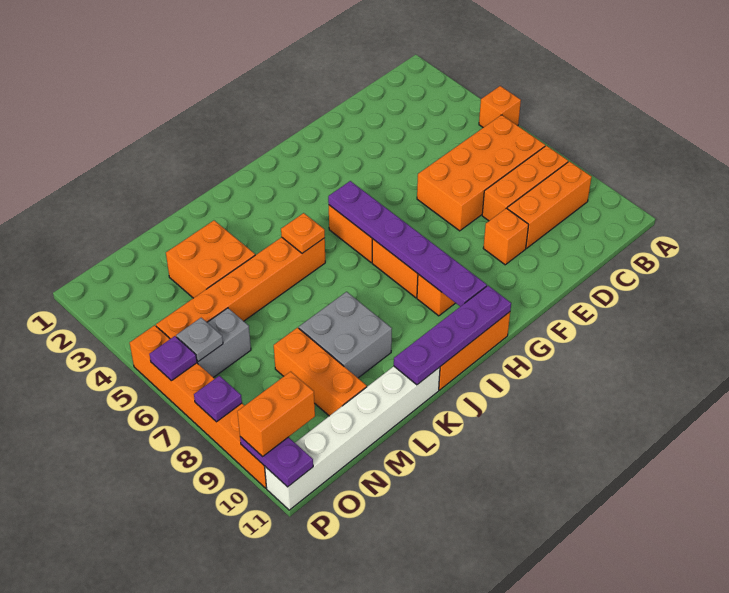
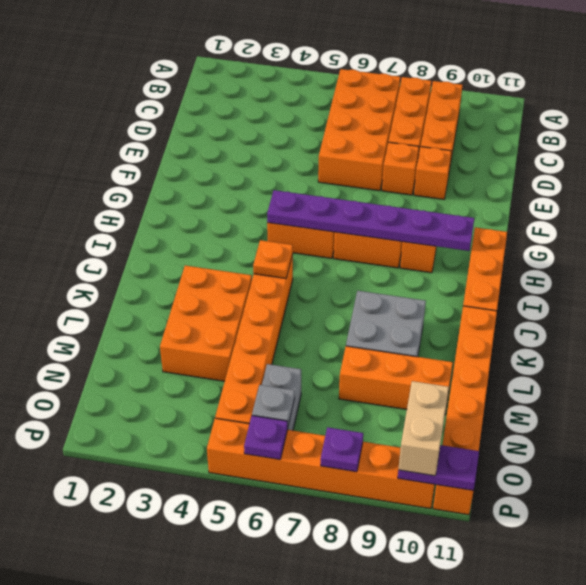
orange 1x1 brick [479,86,521,128] -> orange 1x1 brick moved to [382,142,419,195]
purple 1x4 plate [394,286,511,385] -> none
white 1x6 brick [265,366,440,510] -> orange 1x6 brick [433,306,497,515]
orange 2x2 brick [166,221,255,298] -> orange 2x3 brick [160,266,252,381]
orange 1x2 brick [237,372,315,457] -> tan 1x2 brick [398,381,449,476]

